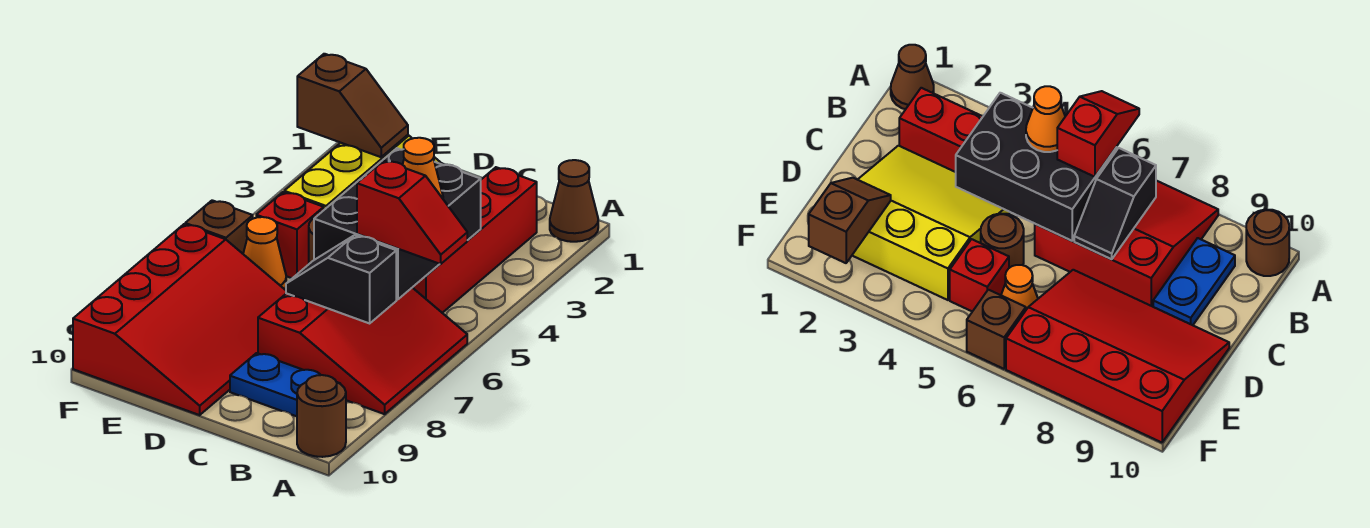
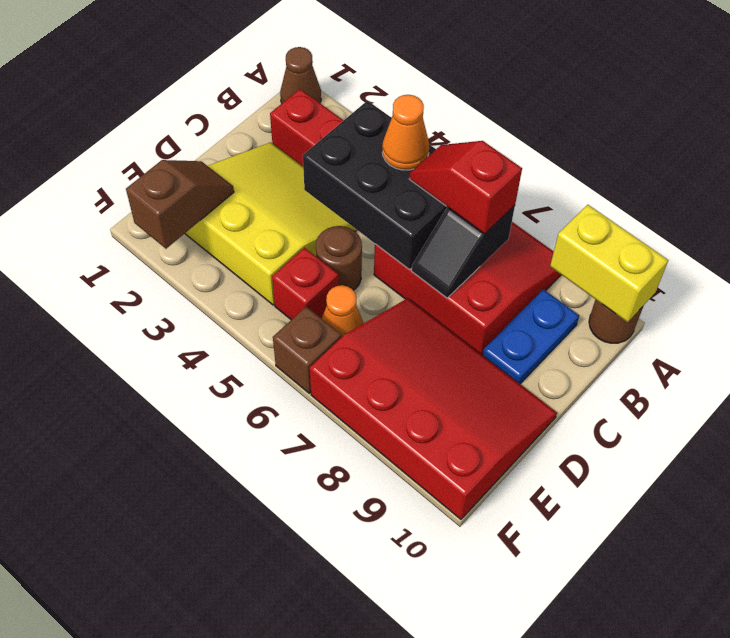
red 1x2 slope [357,161,467,264] -> red 1x2 slope turned to [409,141,522,234]
none -> yellow 1x2 brick [550,205,668,322]

